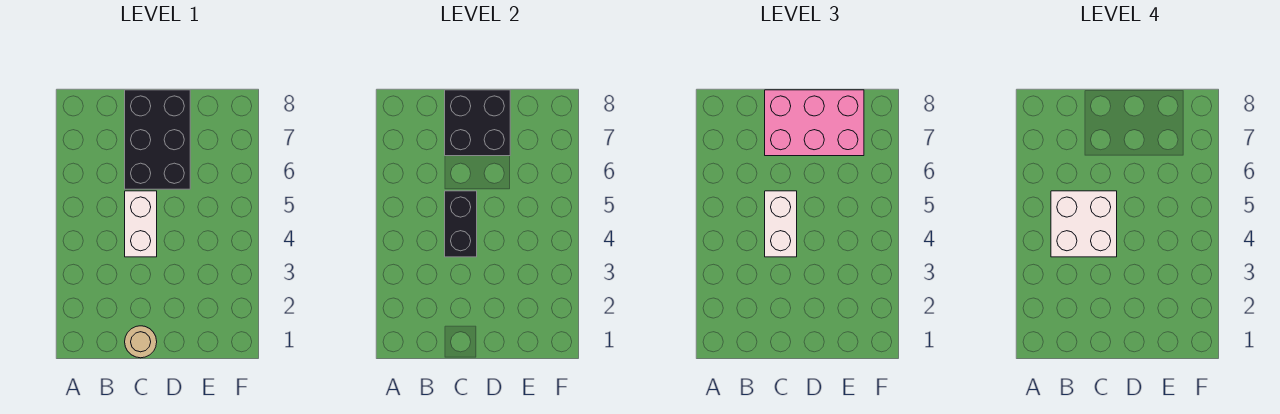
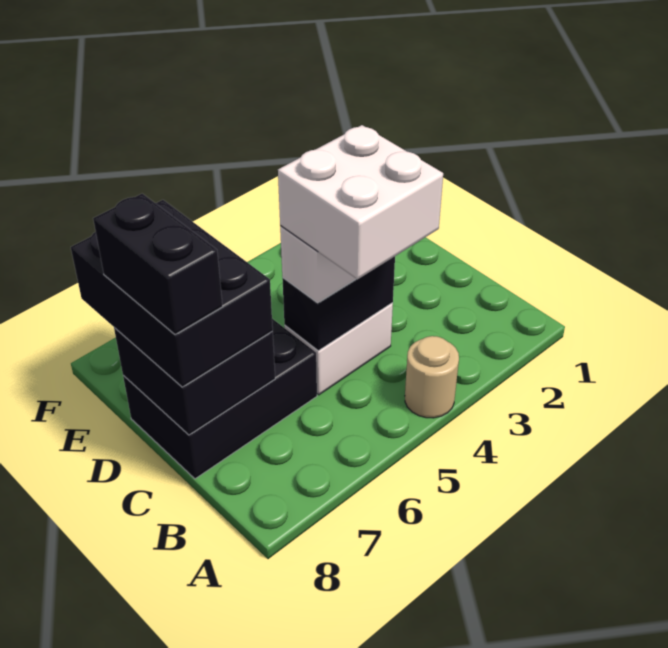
tan 1x1 round brick [125,326,157,358] -> tan 1x1 round brick moved to [405,336,459,418]
pink 2x3 brick [765,90,864,156] -> black 2x3 brick [71,200,273,387]
none -> black 1x2 brick [93,194,223,335]

